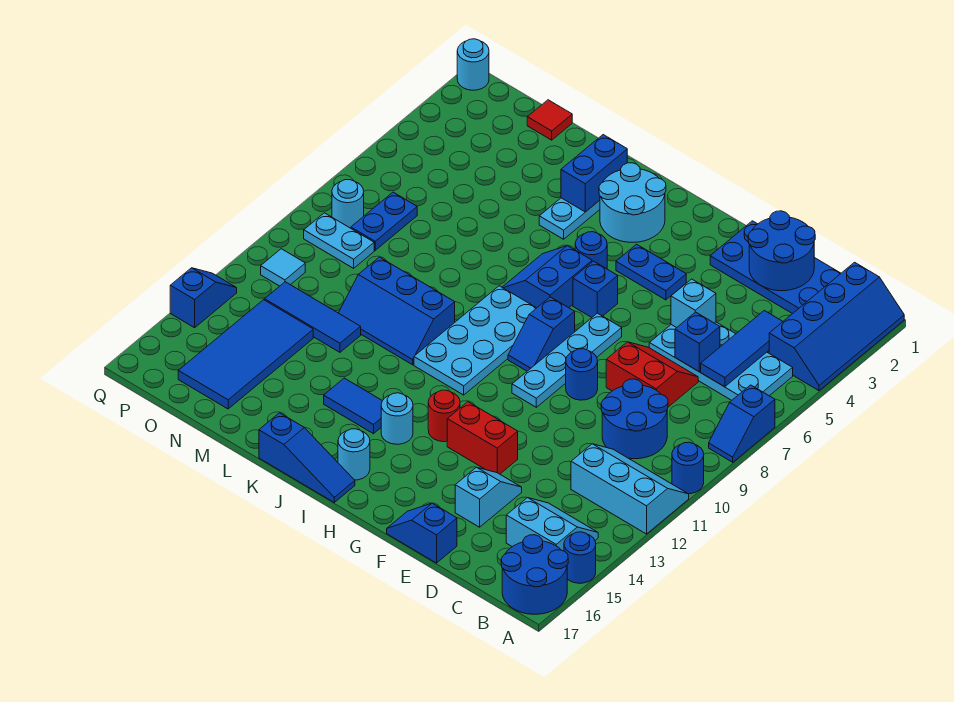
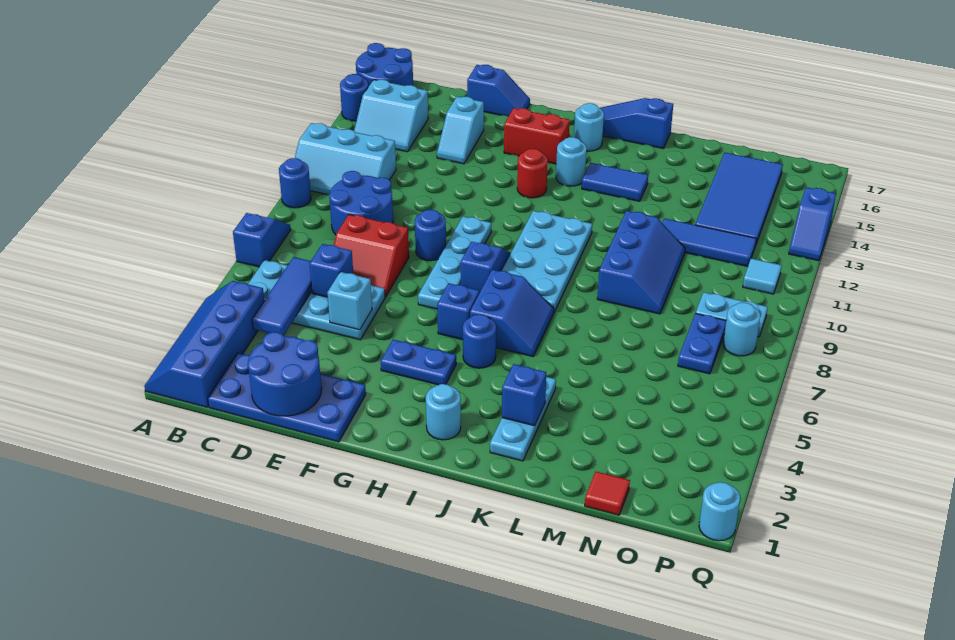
red 1x2 brick [447,402,518,474] -> red 1x2 brick moved to [504,108,570,164]
cyan 2x2 round brick [599,163,666,242] -> cyan 1x1 round brick [426,384,461,440]
blue 1x2 brick [561,135,627,212] -> blue 1x1 brick [502,364,546,426]
blue 2x3 slope [339,257,455,365] -> blue 2x3 slope turned to [597,211,685,314]

